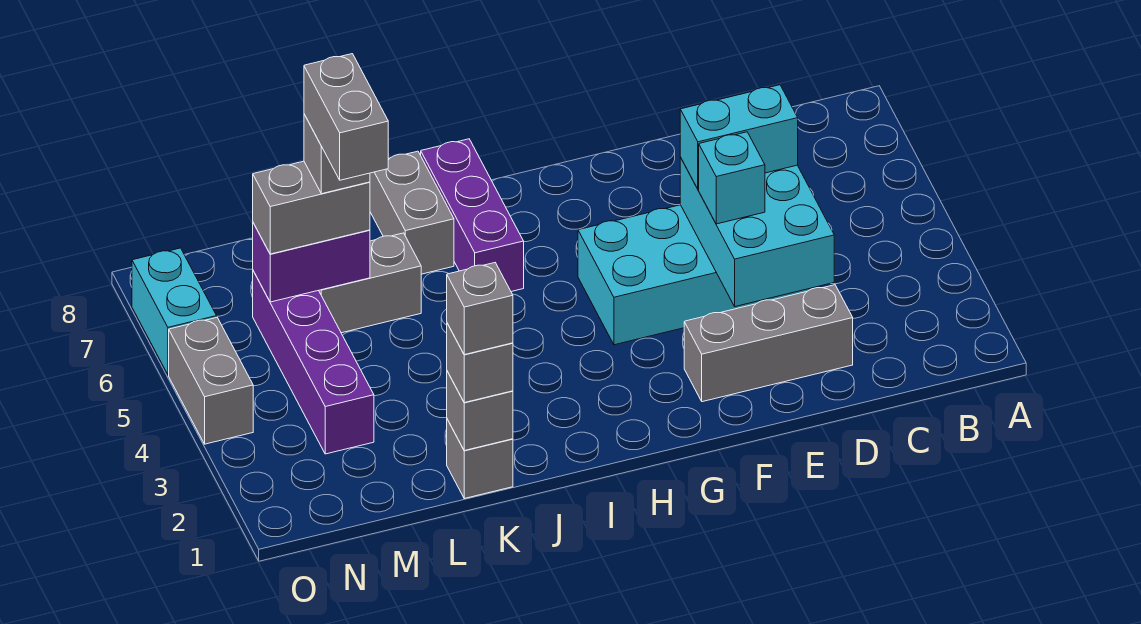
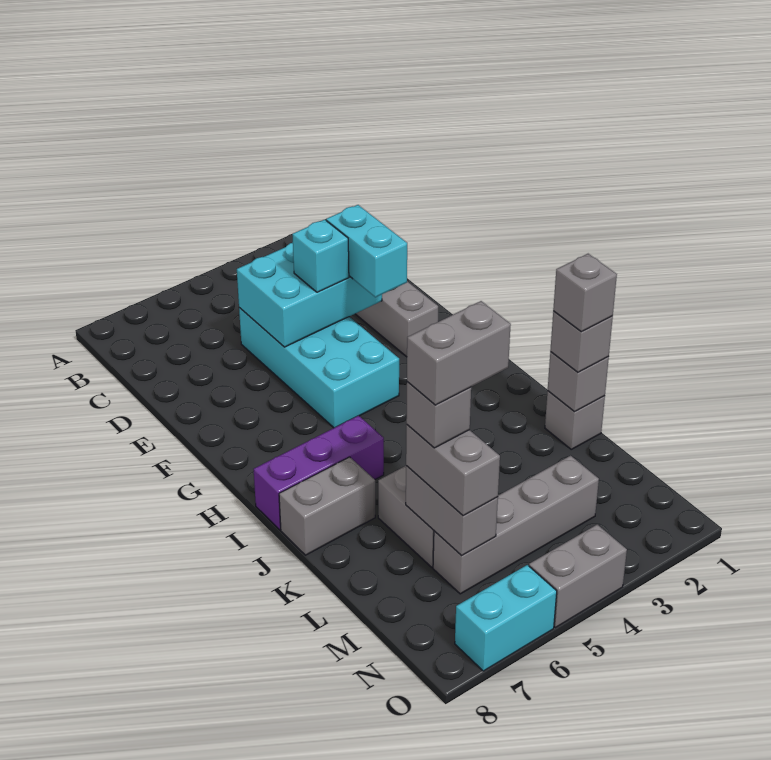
cyan 1x2 brick [680,85,798,189] -> cyan 1x2 brick moved to [326,205,407,297]
purple 1x2 brick [253,223,370,302] -> grey 1x2 brick [406,466,498,556]
purple 1x4 brick [253,271,374,454] -> grey 1x4 brick [433,456,599,594]

